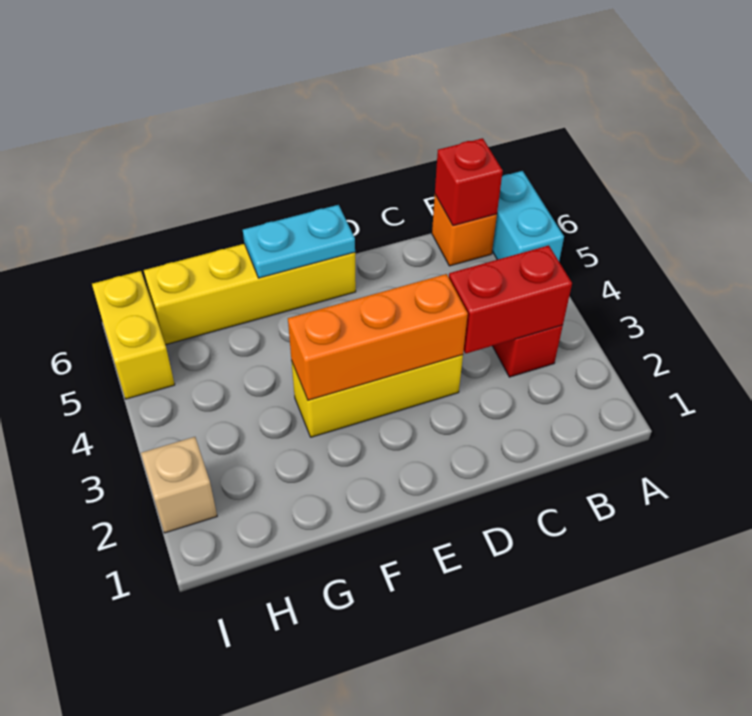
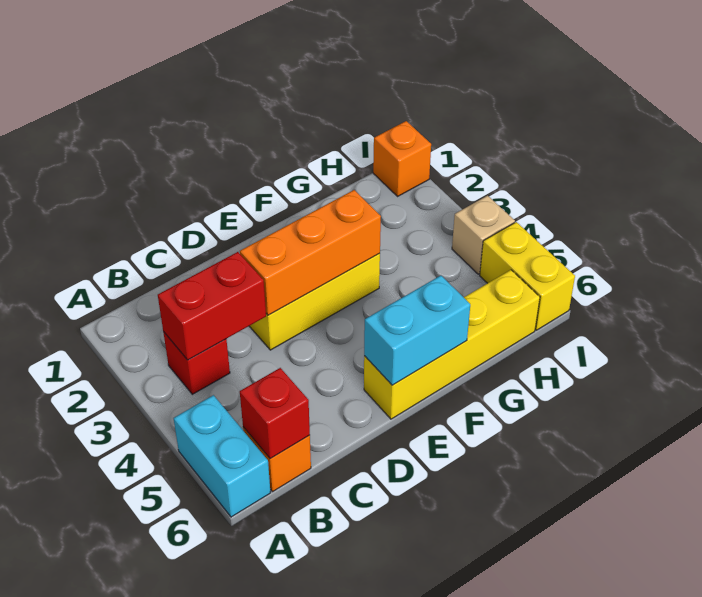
cyan 1x2 plate [243,205,355,278] -> cyan 1x2 brick [364,276,470,385]
none -> orange 1x1 brick [373,121,431,196]
tan 1x1 brick [141,437,217,533] -> tan 1x1 brick moved to [452,196,515,274]

